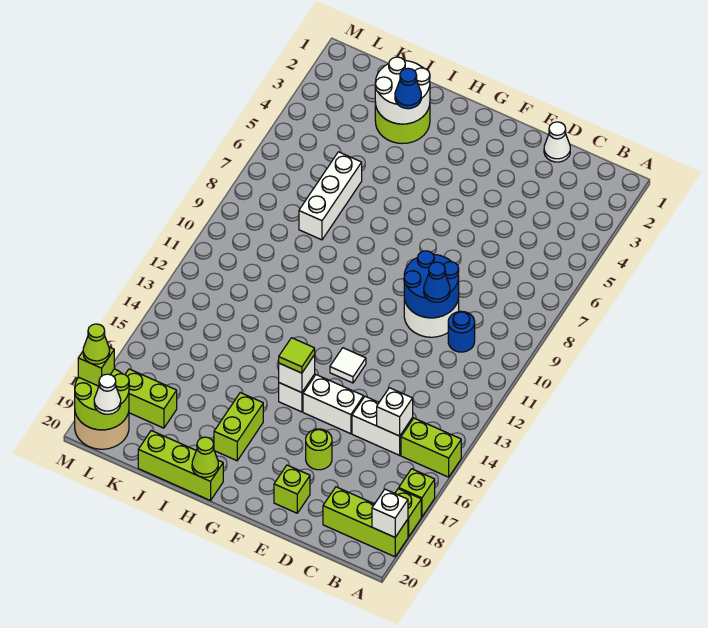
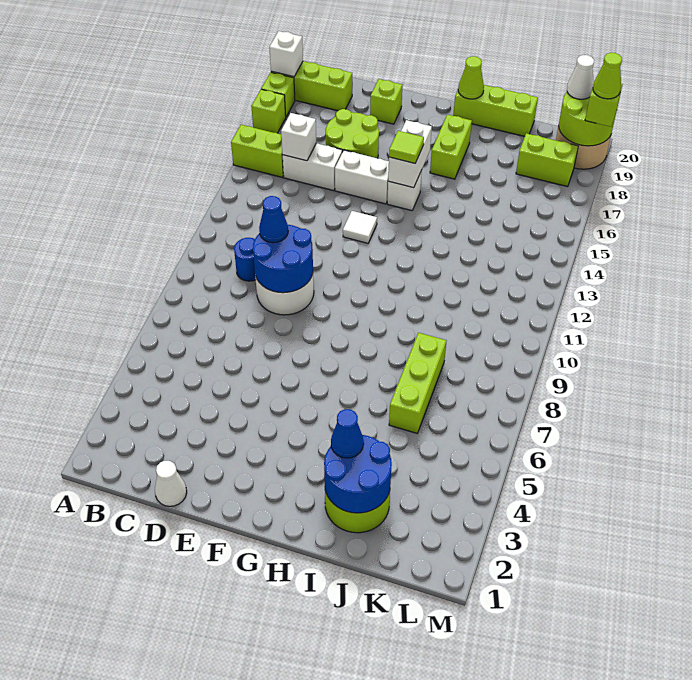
lime 1x1 round brick [306,429,332,470] -> lime 2x2 round brick [326,109,379,158]
white 1x1 brick [279,355,315,393] -> white 1x2 brick [388,120,432,188]
white 2x2 round brick [375,57,430,124] -> blue 2x2 round brick [324,435,392,513]
white 1x3 brick [299,152,362,240] -> lime 1x3 brick [389,333,446,433]

